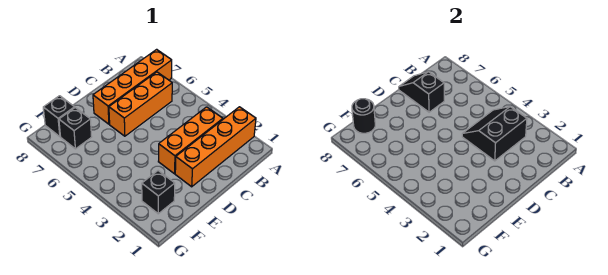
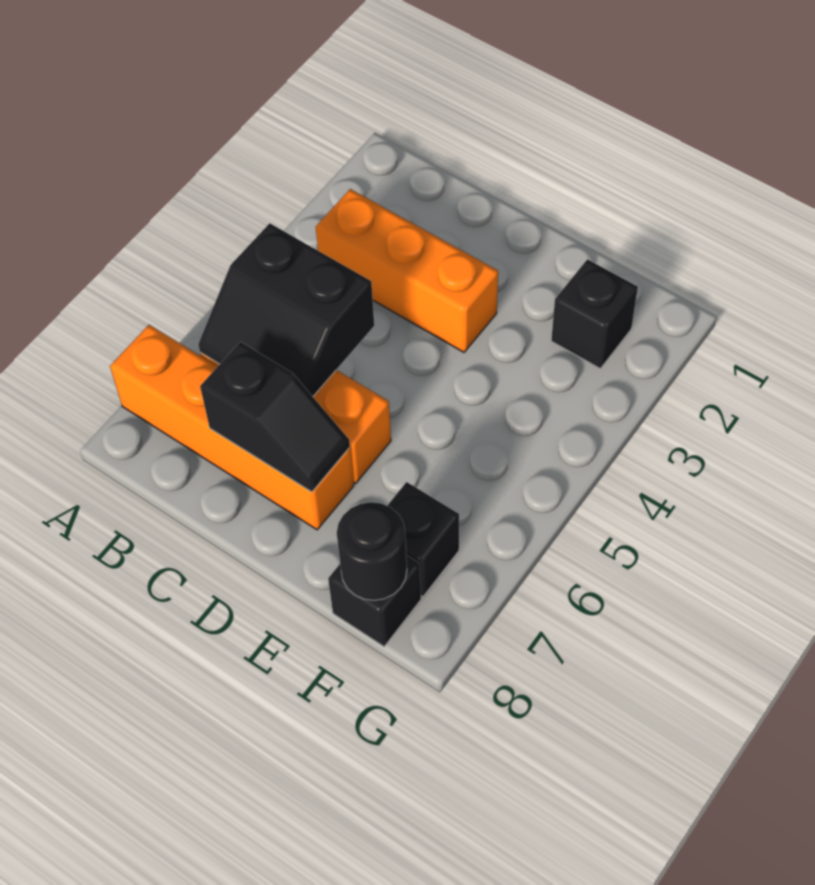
orange 1x4 brick [175,107,256,187] -> none
black 2x2 slope [462,107,527,161] -> black 2x2 slope moved to [198,223,374,396]
black 1x2 slope [399,72,444,112] -> black 1x2 slope turned to [200,342,350,492]

